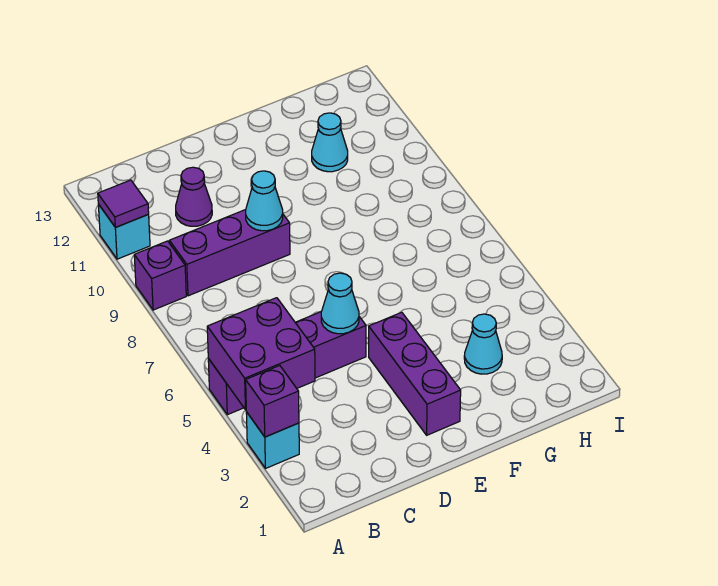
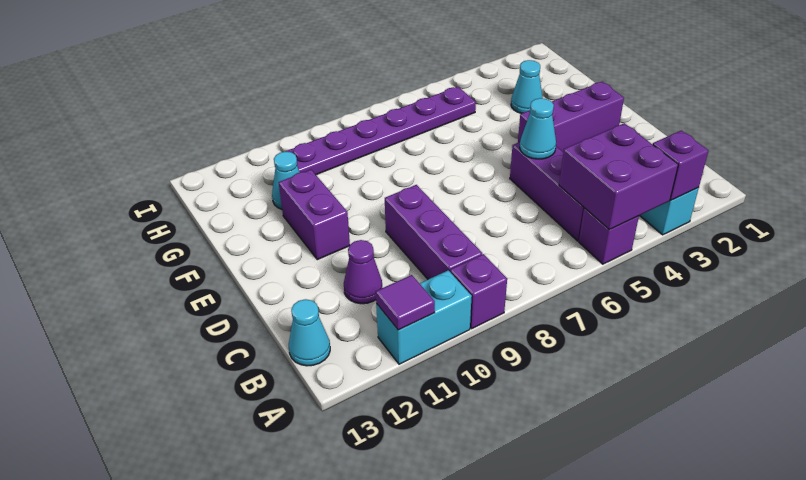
cyan 1x1 brick [98,204,150,259] -> cyan 1x2 brick [376,270,472,364]
cyan 1x1 cone [246,171,283,231] -> cyan 1x1 cone moved to [289,299,330,366]
none -> purple 1x2 brick [279,170,350,260]
none -> purple 1x6 plate [285,87,476,175]

